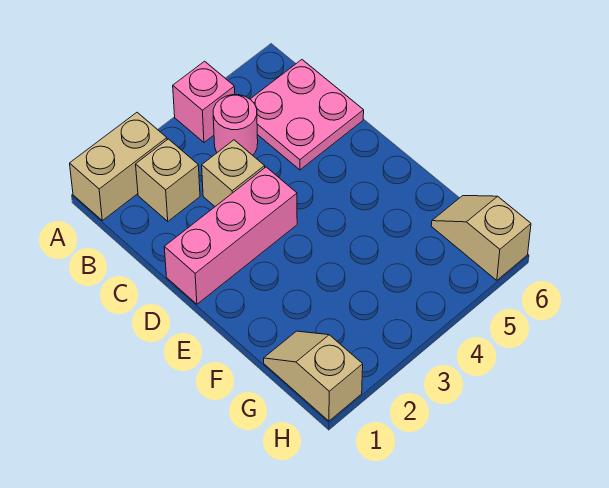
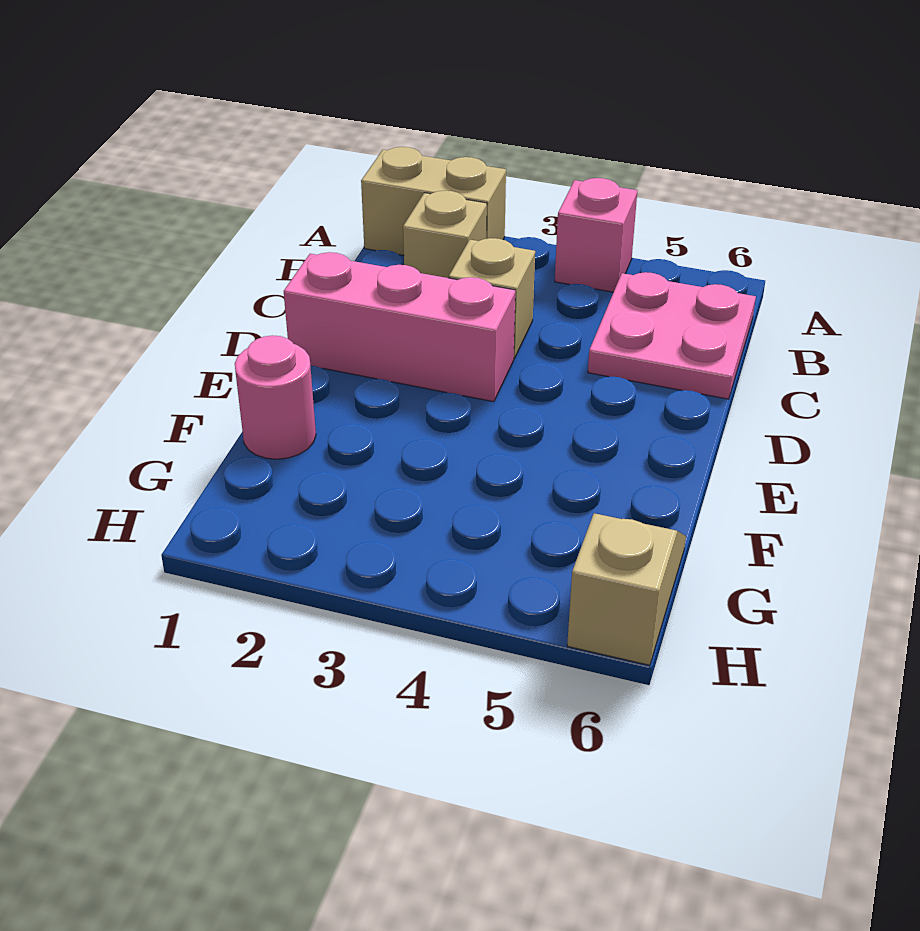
pink 1x1 round brick [213,95,258,155] -> pink 1x1 round brick moved to [235,335,316,459]
tan 1x2 slope [264,331,363,421] -> none

